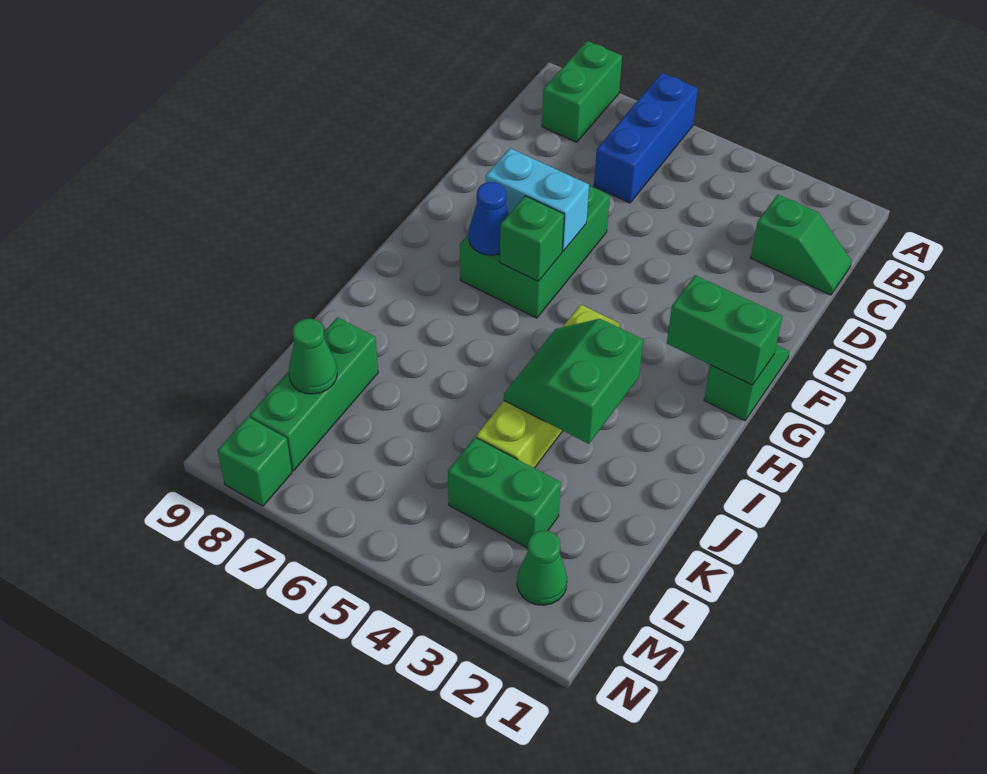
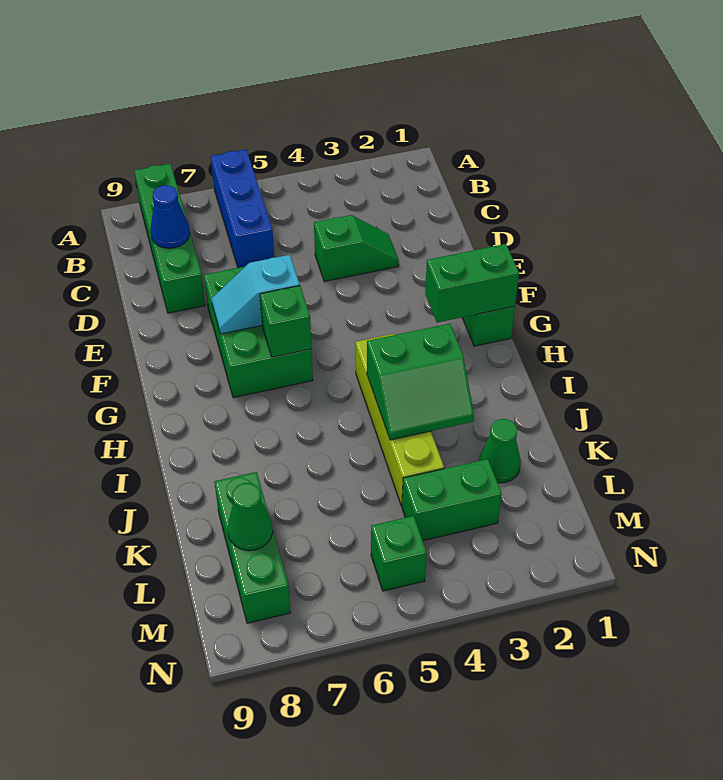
green 1x2 brick [542,41,622,142] -> green 1x4 brick [134,164,205,313]
green 1x2 slope [751,195,852,295] -> green 1x2 slope moved to [314,215,399,282]
cyan 1x2 brick [486,148,589,251] -> cyan 1x2 slope [212,255,300,334]
blue 1x1 cone [469,182,509,255] -> blue 1x1 cone moved to [151,185,190,248]
green 2x2 slope [504,319,643,444] -> green 2x2 slope turned to [367,324,474,440]
green 1x1 cone [517,531,567,605] -> green 1x1 cone moved to [479,419,521,483]
green 1x1 brick [218,417,292,506] -> green 1x1 brick moved to [371,516,427,591]

